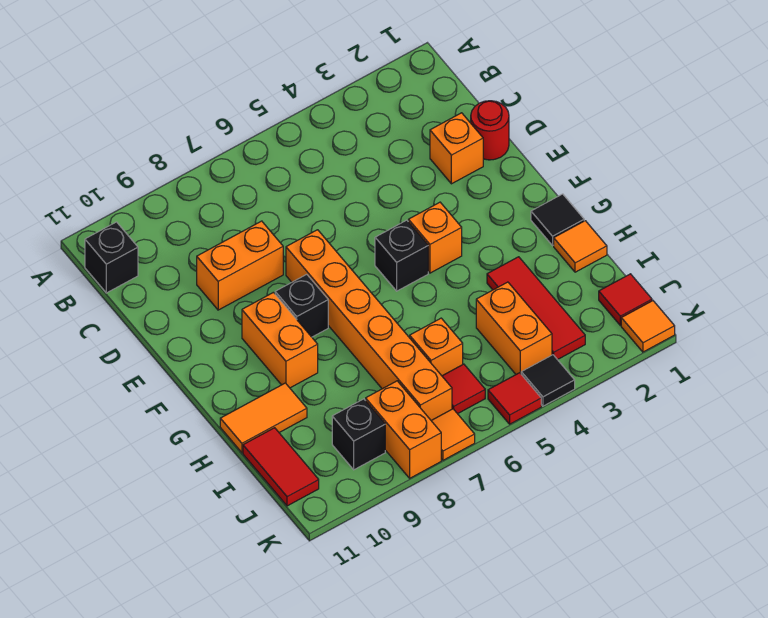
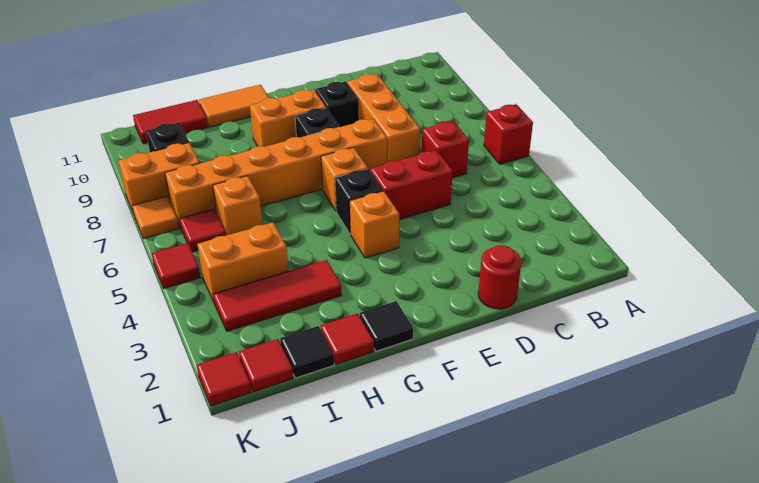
none -> red 1x1 brick [484,104,533,164]
black 1x1 brick [85,222,138,293] -> black 1x1 brick moved to [315,82,359,127]
none -> red 1x1 brick [422,121,469,178]
orange 1x1 brick [430,113,483,184] -> orange 1x1 brick moved to [321,147,368,211]
none -> red 1x2 brick [370,150,453,219]
orange 1x2 brick [197,221,283,310] -> orange 1x3 brick [347,74,420,162]
orange 1x1 tile [554,221,607,272] -> red 1x1 tile [321,313,374,365]
orange 1x2 tile [220,383,307,453] -> orange 1x2 tile turned to [199,85,269,127]
orange 1x1 tile [621,301,675,352] -> red 1x1 tile [197,352,251,406]
black 1x1 tile [521,355,575,406] -> black 1x1 tile moved to [280,326,334,378]

